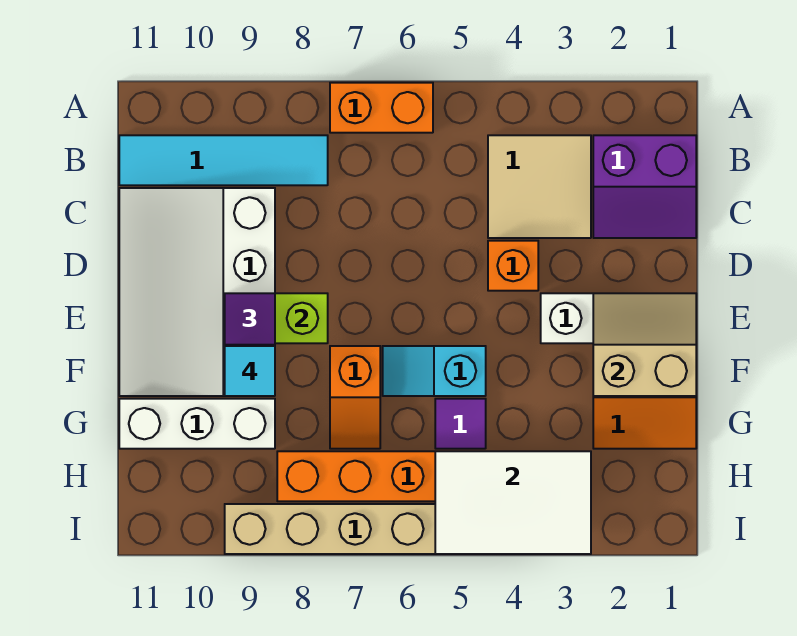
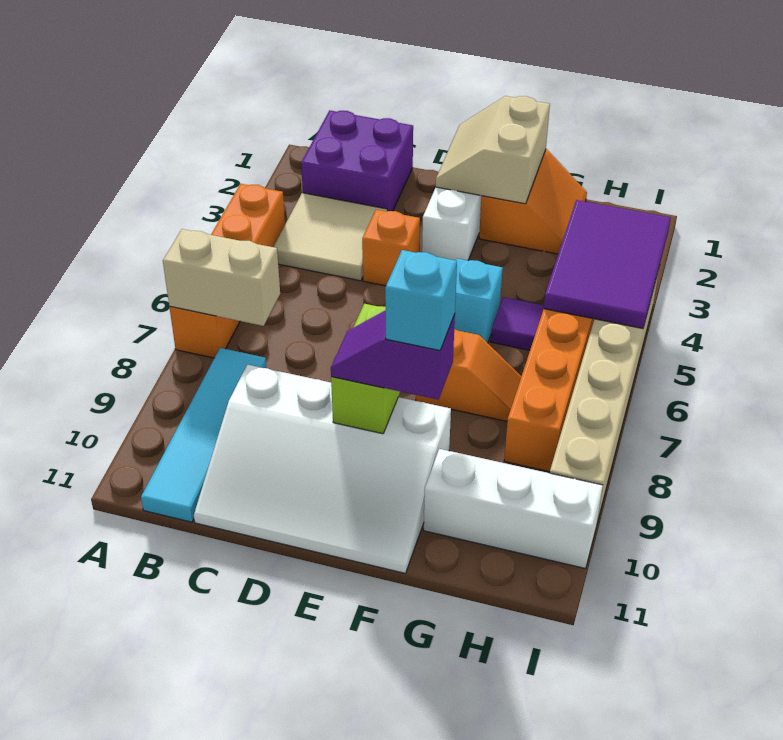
orange 1x2 brick [330,83,433,133] -> orange 1x4 brick [169,184,285,358]
none -> tan 1x2 brick [163,229,280,326]
purple 2x2 slope [593,135,696,238] -> purple 2x2 brick [301,110,413,211]
cyan 1x1 tile [225,346,275,396] -> cyan 1x1 brick [385,250,457,350]
white 1x3 brick [119,399,275,449] -> white 1x3 brick turned to [424,449,603,568]
white 2x3 tile [435,451,591,554] -> purple 2x3 tile [544,200,671,329]

